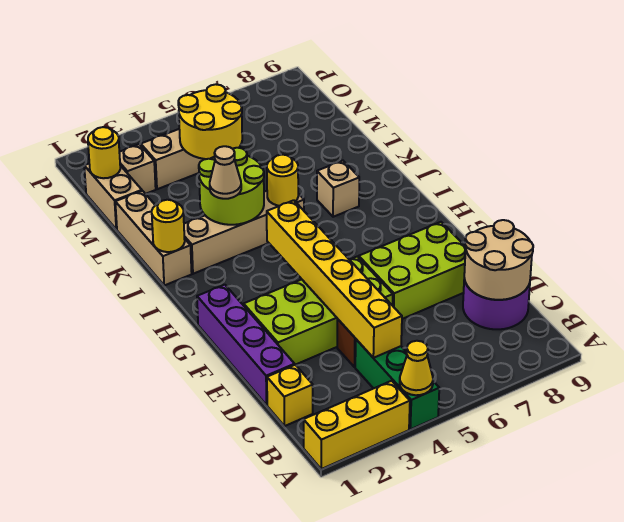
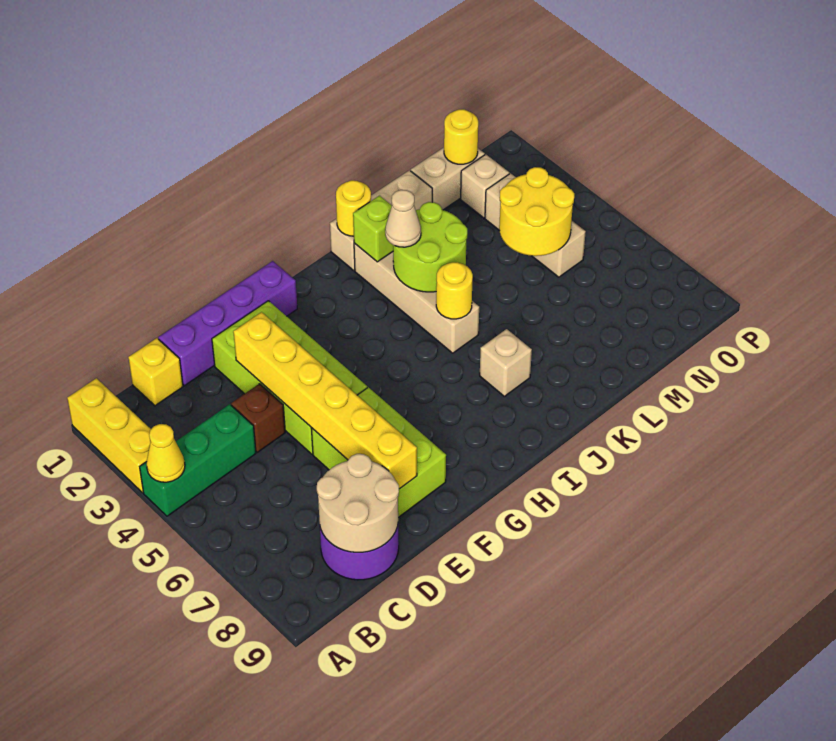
yellow 1x6 brick [267,200,402,358] -> yellow 1x6 brick turned to [233,312,417,489]
none -> lime 1x1 brick [353,196,393,262]

